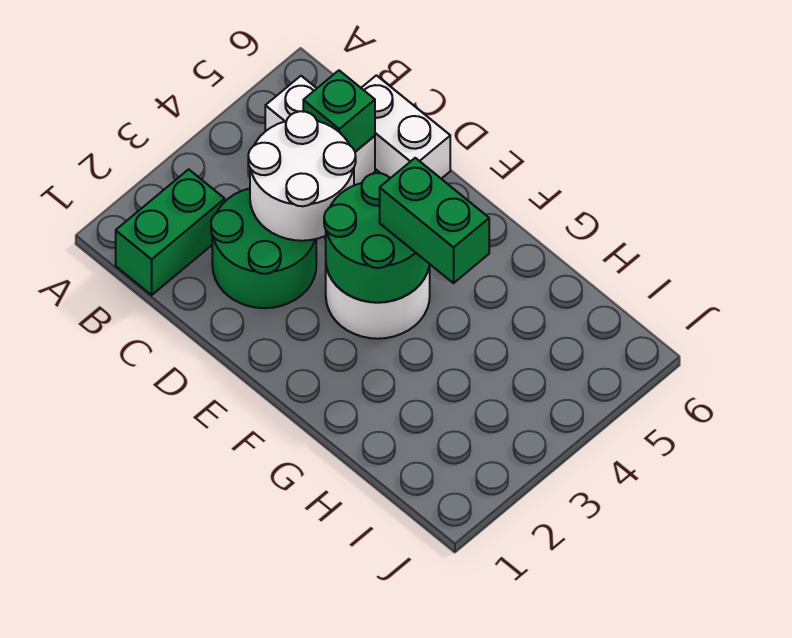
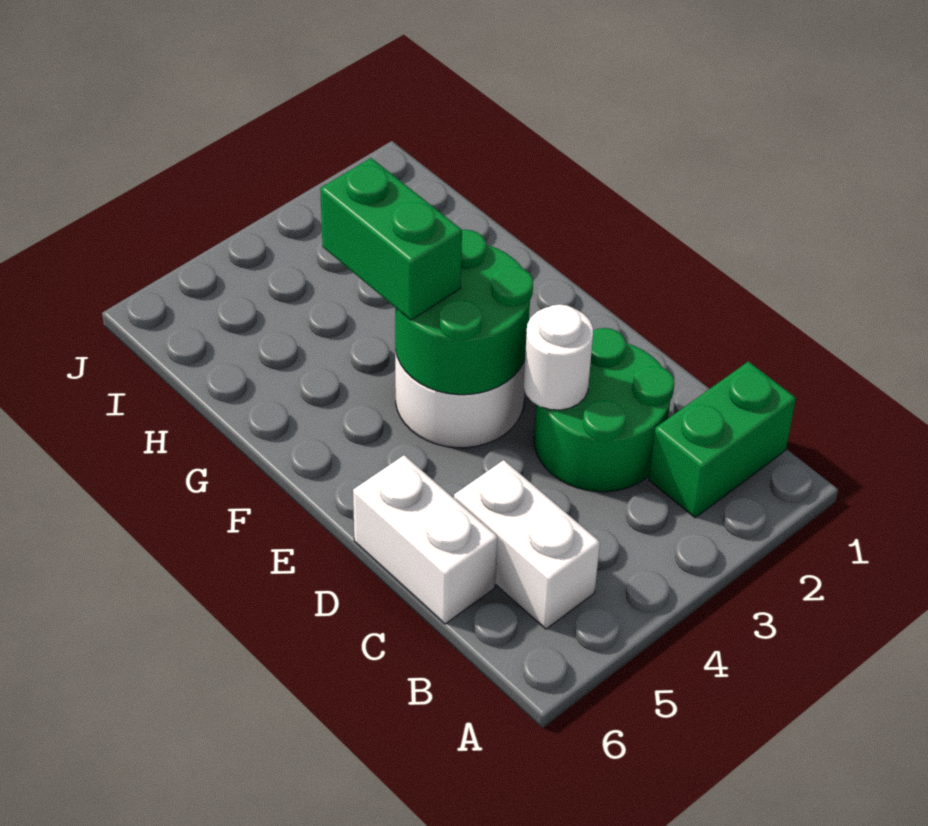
white 2x2 round brick [248,111,356,241] -> white 1x1 round brick [523,304,593,410]
green 1x1 brick [303,70,375,152] -> none

